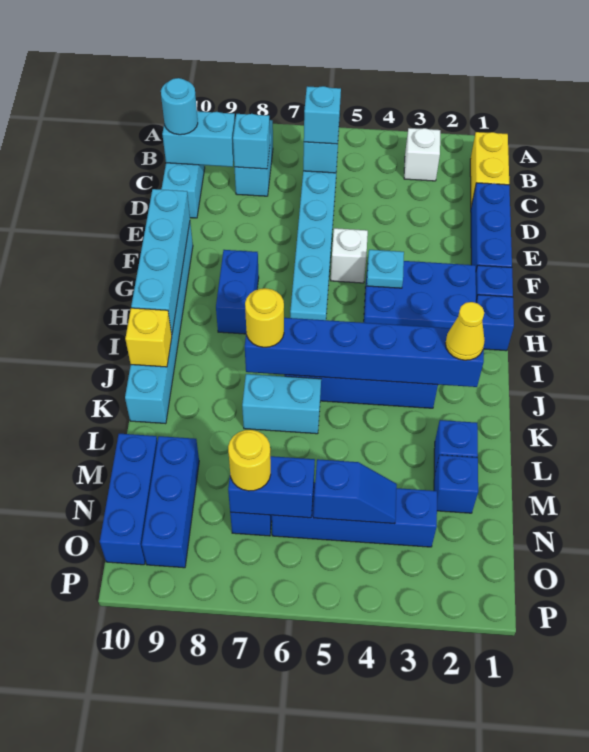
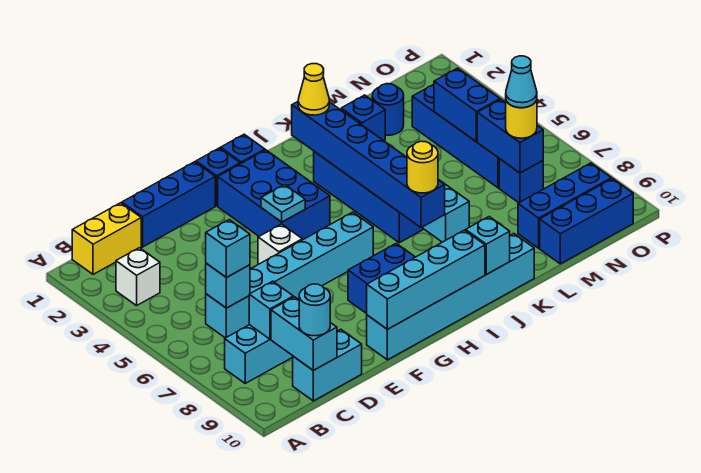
yellow 1x1 brick [125,308,172,367] -> cyan 1x1 brick [466,217,510,274]
blue 1x1 brick [434,455,478,513] -> blue 1x1 round brick [372,84,404,135]
blue 1x2 slope [313,459,397,524] -> blue 1x2 brick [434,68,500,142]
none -> cyan 1x1 cone [506,56,537,108]

